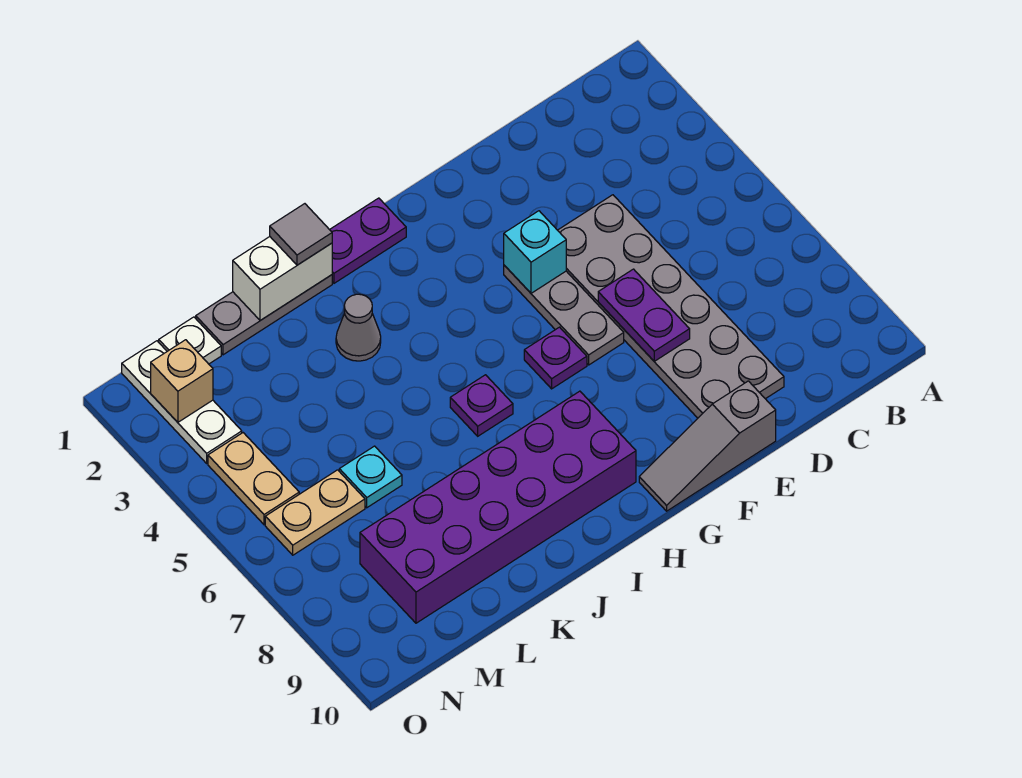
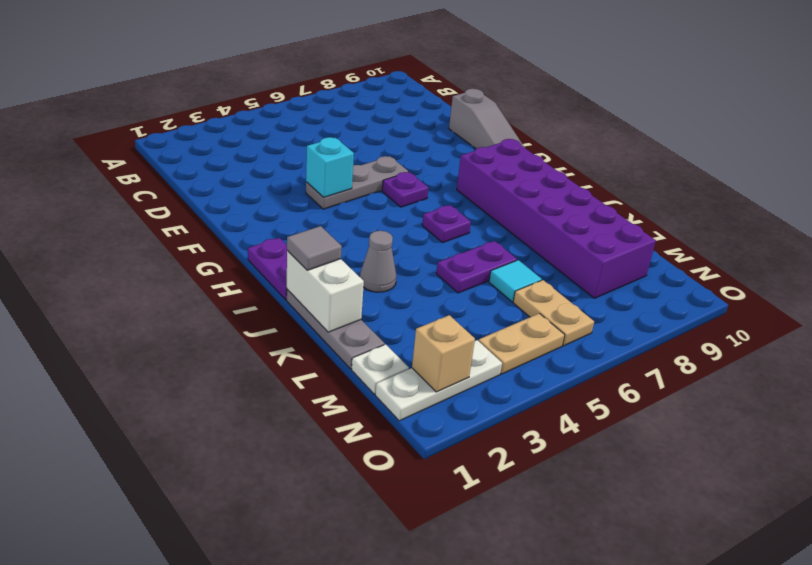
grey 2x6 plate [558,195,784,418] -> none
purple 1x2 plate [598,269,690,361] -> purple 1x2 plate moved to [436,241,517,293]
cyan 1x1 plate [339,446,402,508] -> cyan 1x1 tile [489,260,542,302]

